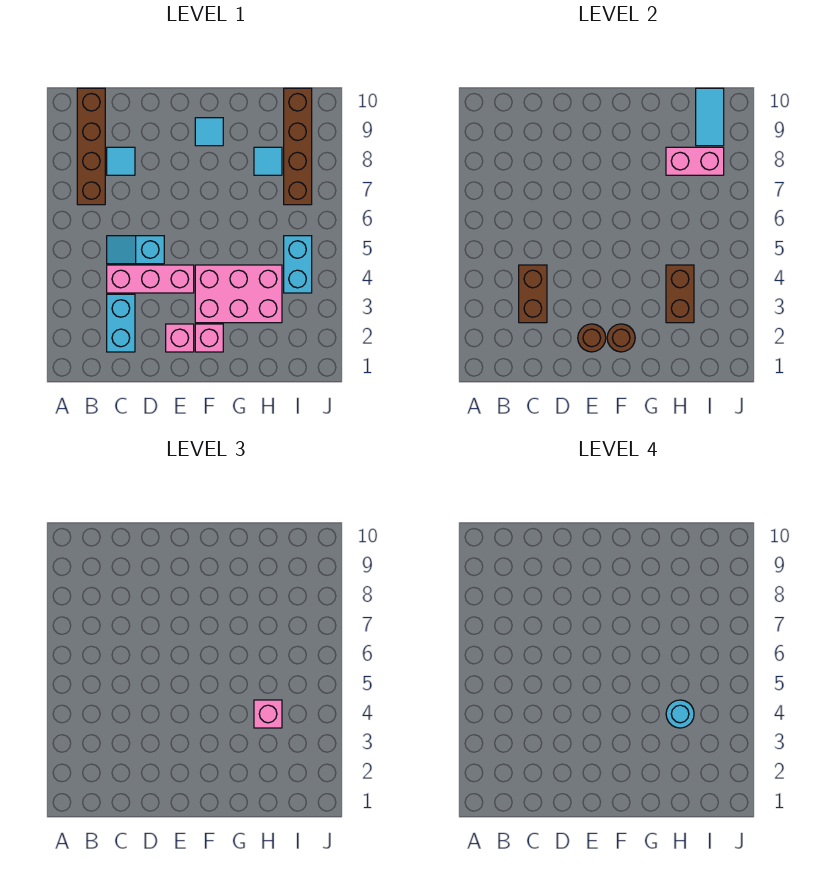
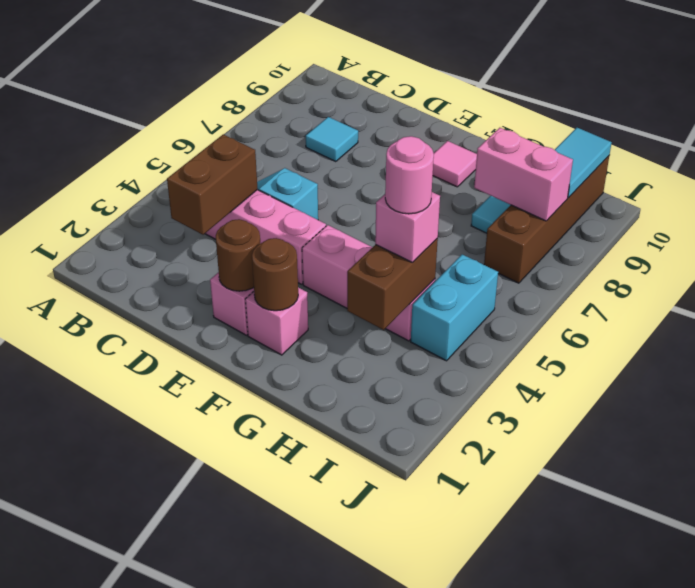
brown 1x4 brick [77,88,105,205] -> none
cyan 1x2 brick [107,294,135,352] -> none
pink 2x3 brick [195,265,282,323] -> pink 1x3 brick [302,225,435,341]
cyan 1x1 tile [195,118,223,146] -> pink 1x1 tile [433,141,477,187]
cyan 1x1 round brick [666,700,694,728] -> pink 1x1 round brick [385,136,434,214]

